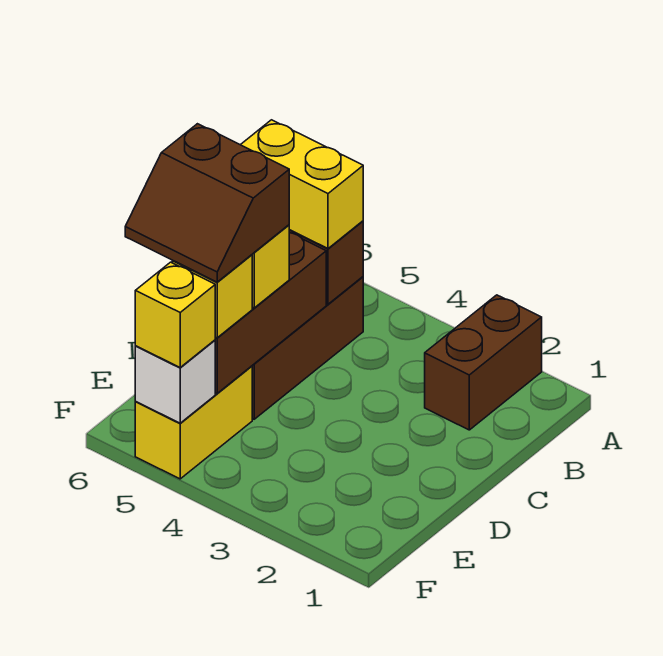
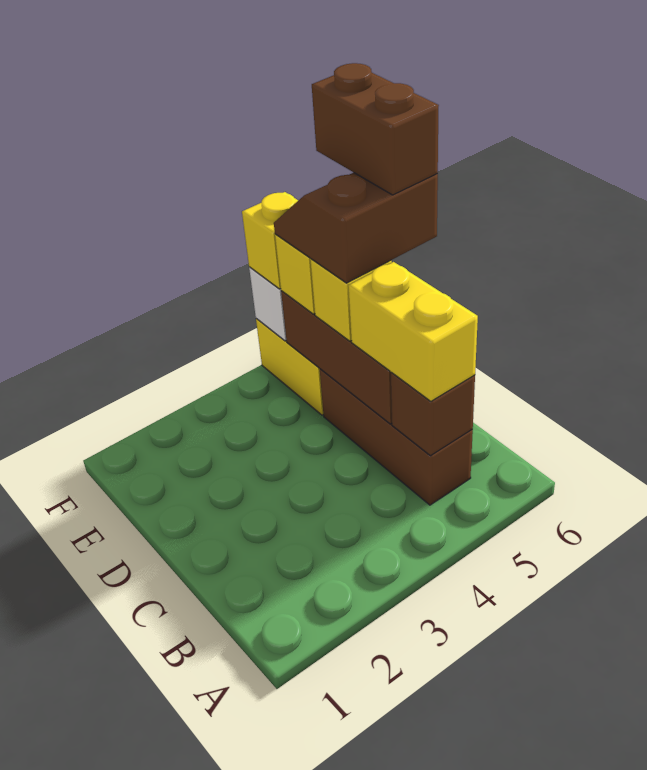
brown 1x2 brick [425,295,542,430] -> brown 1x2 brick moved to [312,63,439,195]
yellow 1x2 brick [241,120,363,248] -> yellow 1x2 brick turned to [348,262,478,401]

